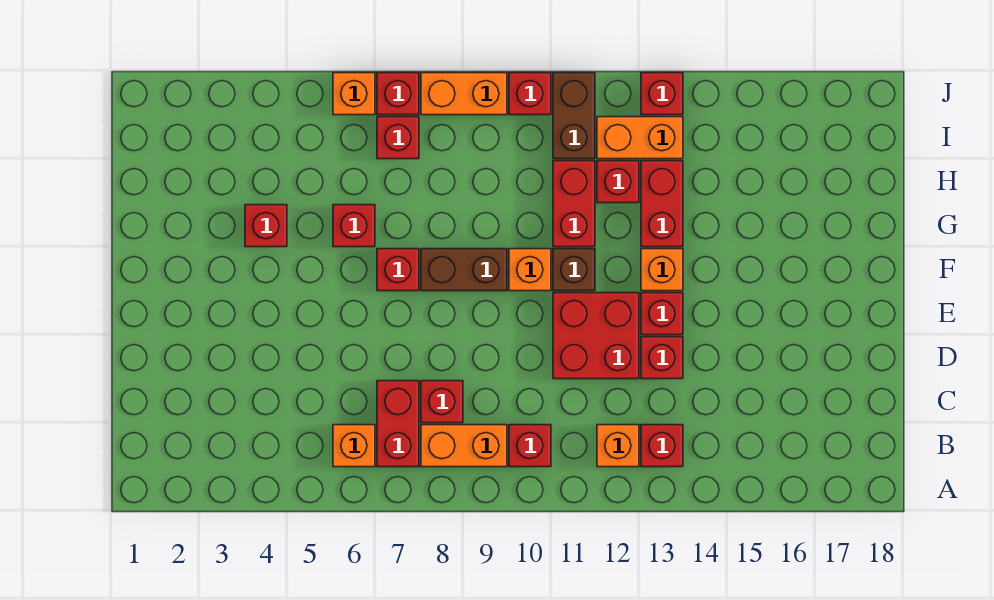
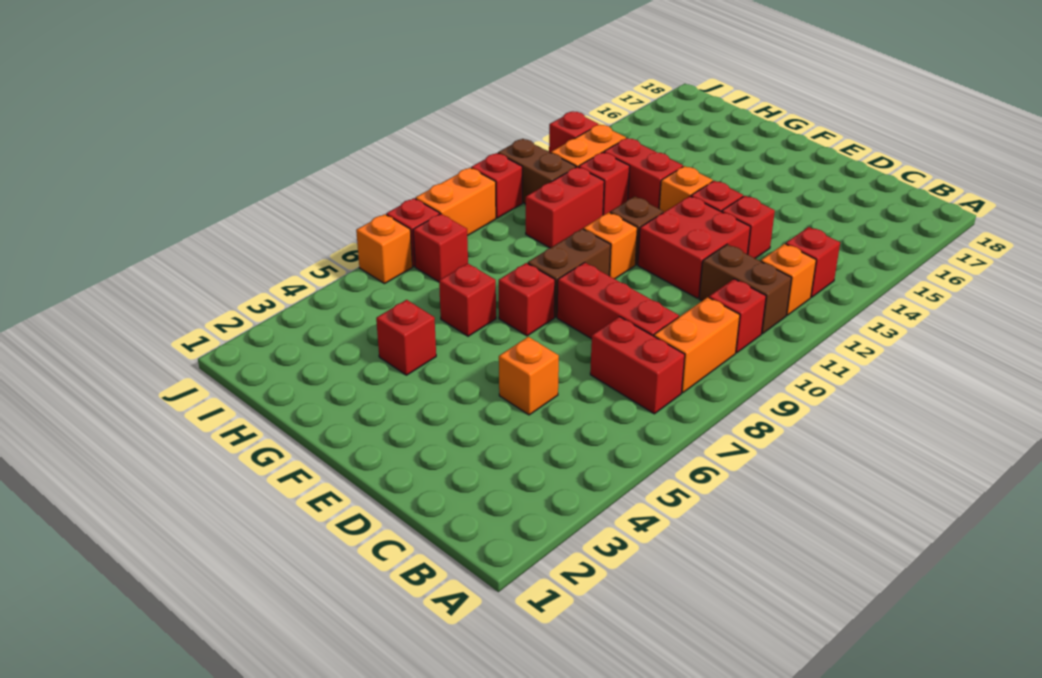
orange 1x1 brick [333,425,375,467] -> orange 1x1 brick moved to [499,337,559,415]
none -> brown 1x2 brick [699,244,792,334]
red 1x1 brick [421,381,463,423] -> red 1x3 brick [557,262,679,339]
red 1x2 brick [553,161,595,247] -> red 1x2 brick turned to [526,167,604,248]

